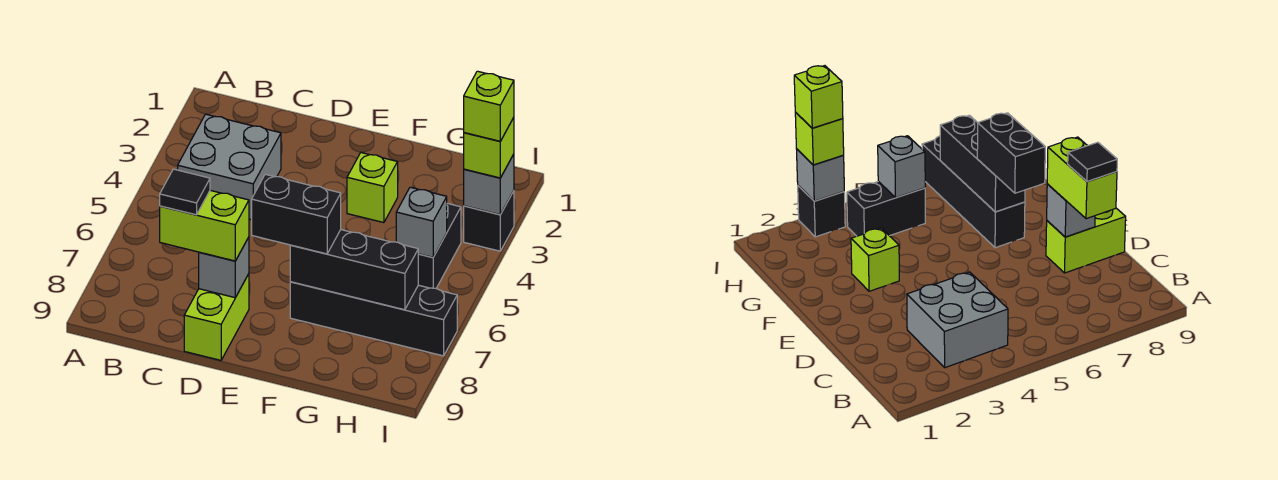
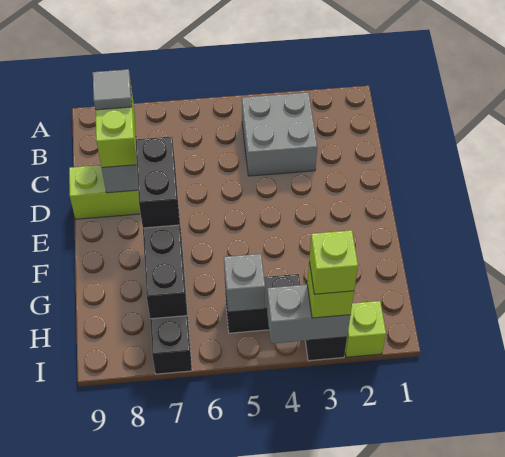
black 1x1 tile [160,169,210,215] -> grey 1x1 tile [93,69,132,110]
lime 1x1 brick [347,153,398,223] -> lime 1x1 brick moved to [345,301,386,357]
grey 1x1 brick [464,154,514,214] -> grey 1x2 brick [267,285,350,343]

